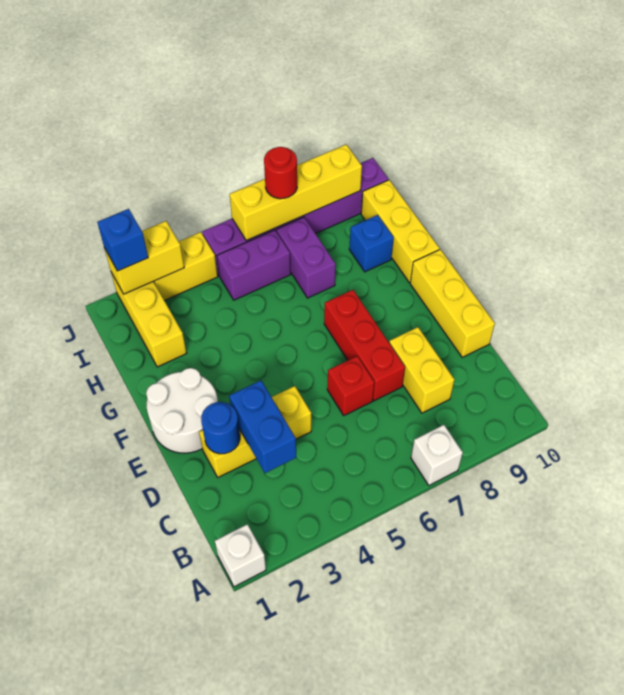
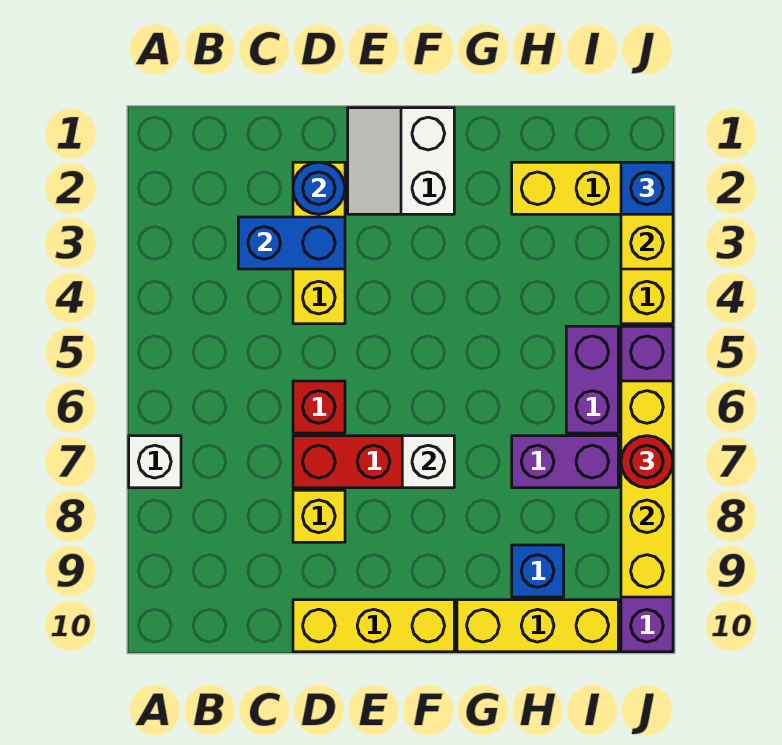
white 1x1 brick [215,524,266,587] -> white 1x1 brick moved to [402,436,454,488]
yellow 1x2 brick [389,327,454,413] -> yellow 1x1 brick [293,490,345,542]
white 2x2 round brick [146,368,218,453] -> white 2x2 slope [348,108,454,214]

